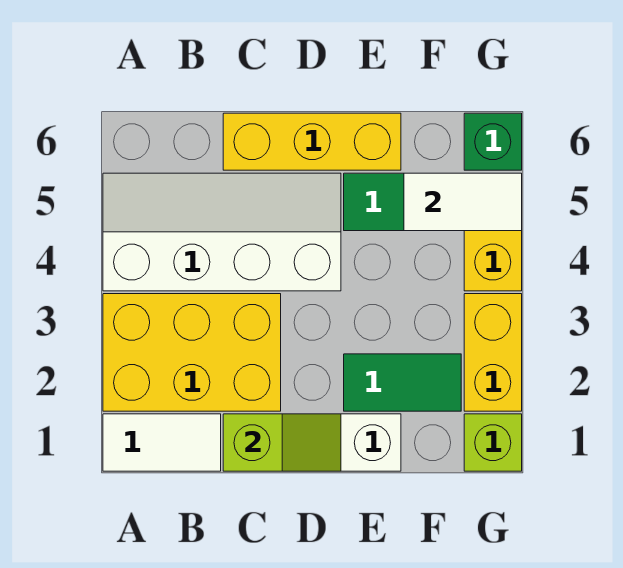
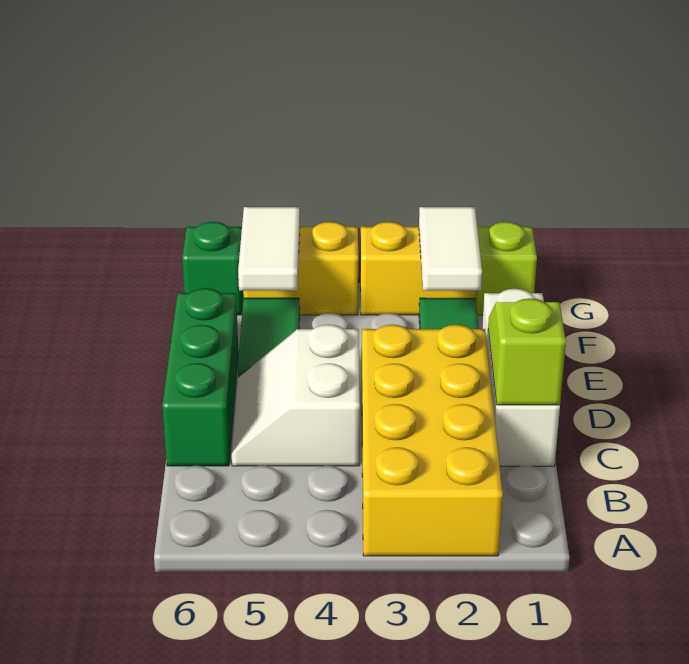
white 1x2 tile [103,414,221,471] -> white 1x2 tile moved to [419,207,482,291]
yellow 2x3 brick [103,294,281,411] -> yellow 2x4 brick [362,325,503,556]
white 2x4 slope [103,173,341,291] -> white 2x2 slope [232,325,360,466]
yellow 1x3 brick [223,113,401,170] -> green 1x3 brick [162,288,238,466]

